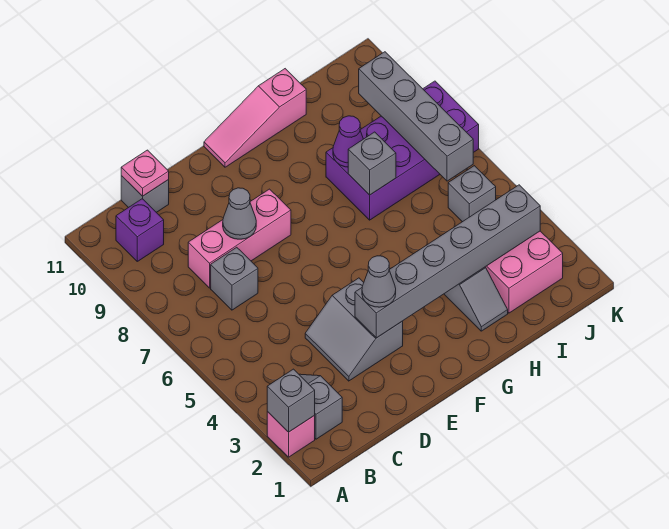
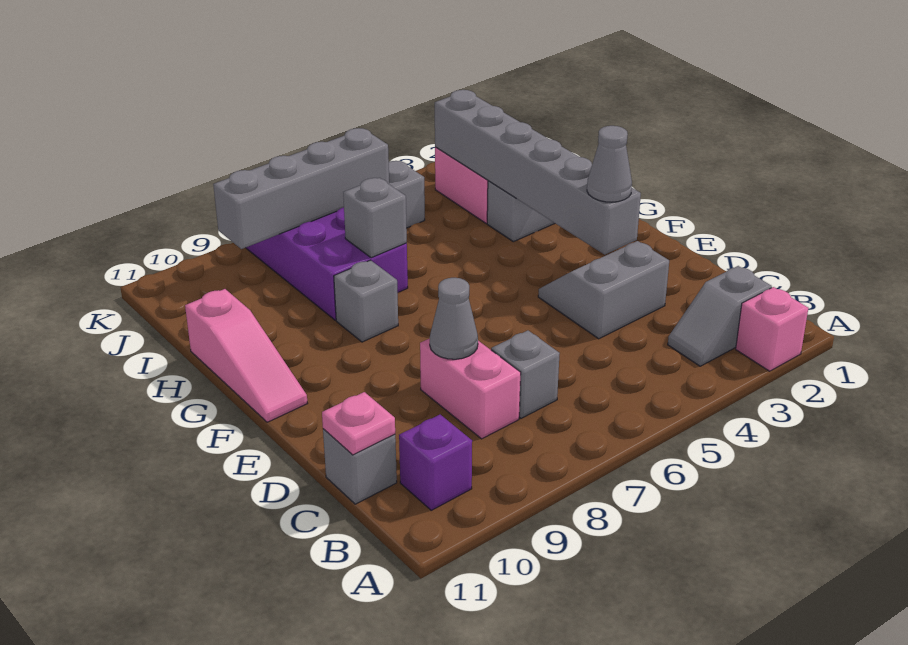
grey 1x1 brick [267,369,315,432] -> grey 1x1 brick moved to [334,260,398,342]
pink 1x3 brick [188,189,291,288] -> pink 1x2 brick [420,338,521,439]
grey 2x2 slope [305,278,403,381] -> grey 2x2 slope turned to [538,241,669,339]
purple 1x1 cone [333,116,363,167] -> none

